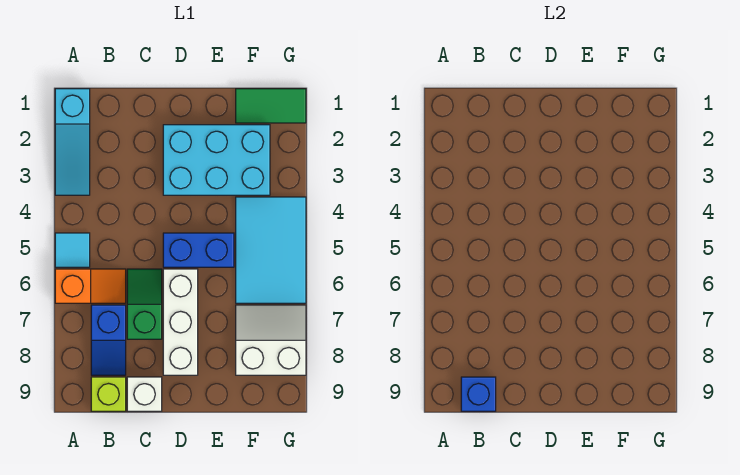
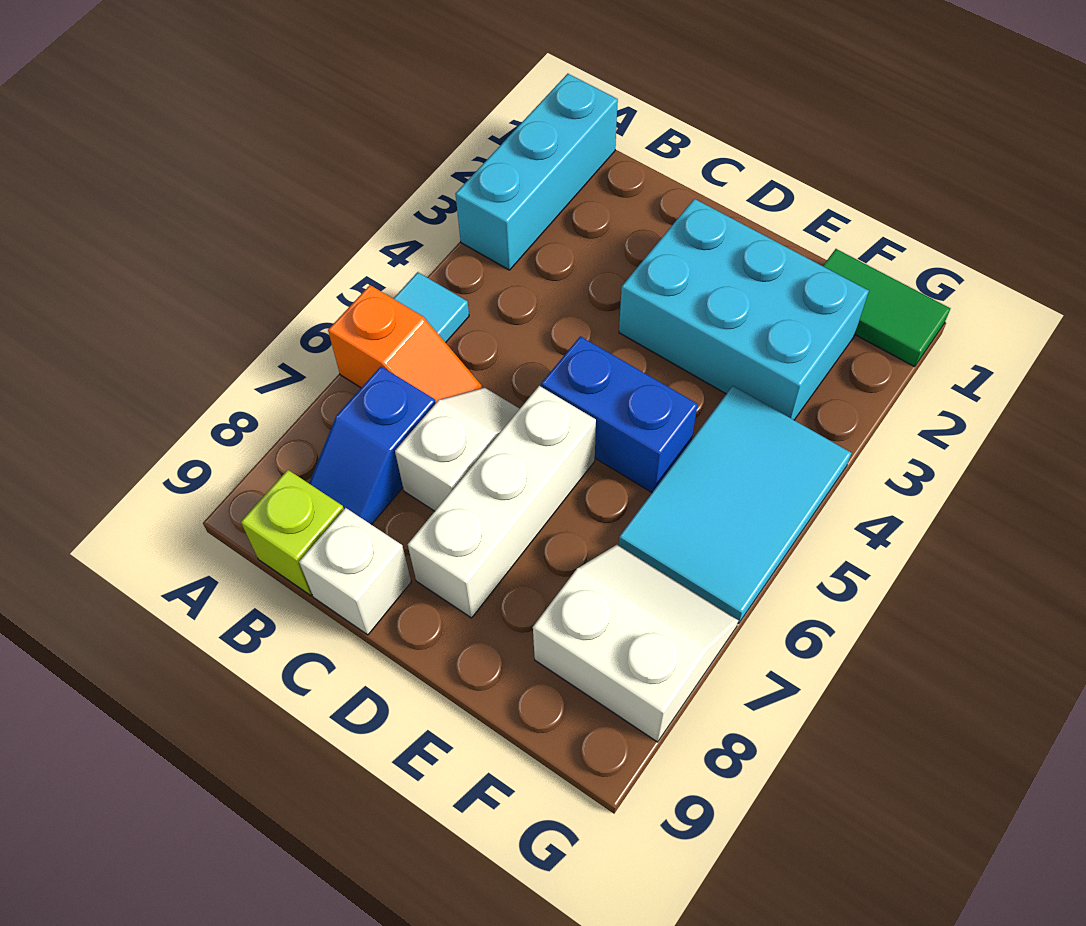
cyan 1x3 slope [55,89,90,195] -> cyan 1x3 brick [456,74,618,270]
blue 1x1 brick [461,377,496,411] -> none
green 1x2 slope [127,269,162,339] -> white 1x2 slope [395,388,519,511]

